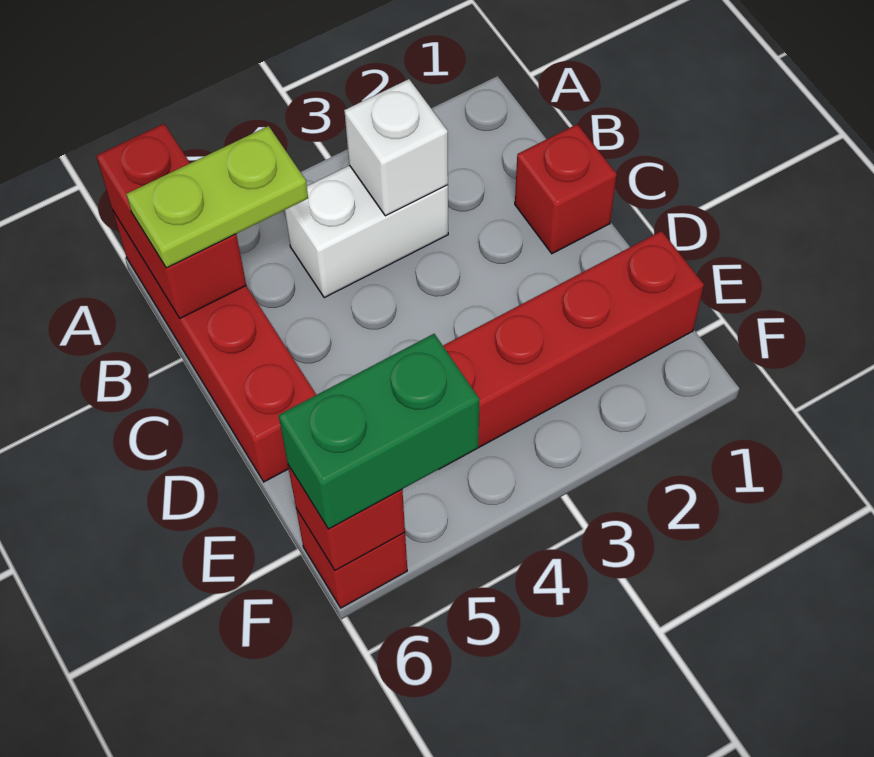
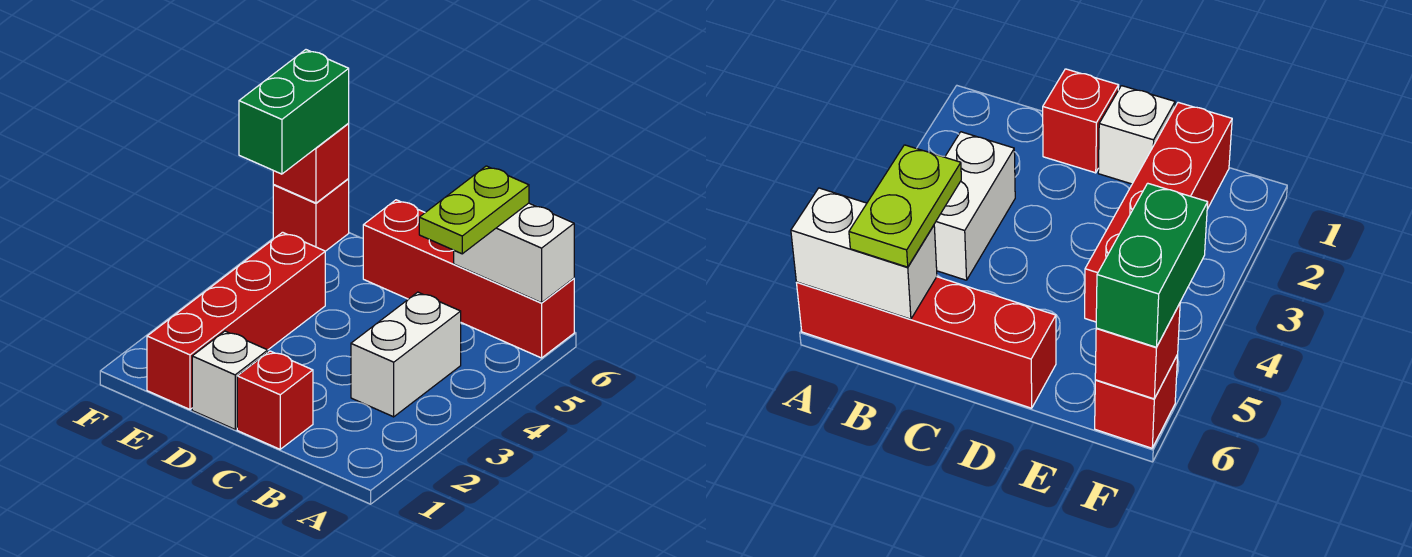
red 1x2 brick [96,124,246,318] -> white 1x2 brick [454,203,574,303]
white 1x1 brick [344,79,448,216] -> white 1x1 brick moved to [192,331,268,429]

